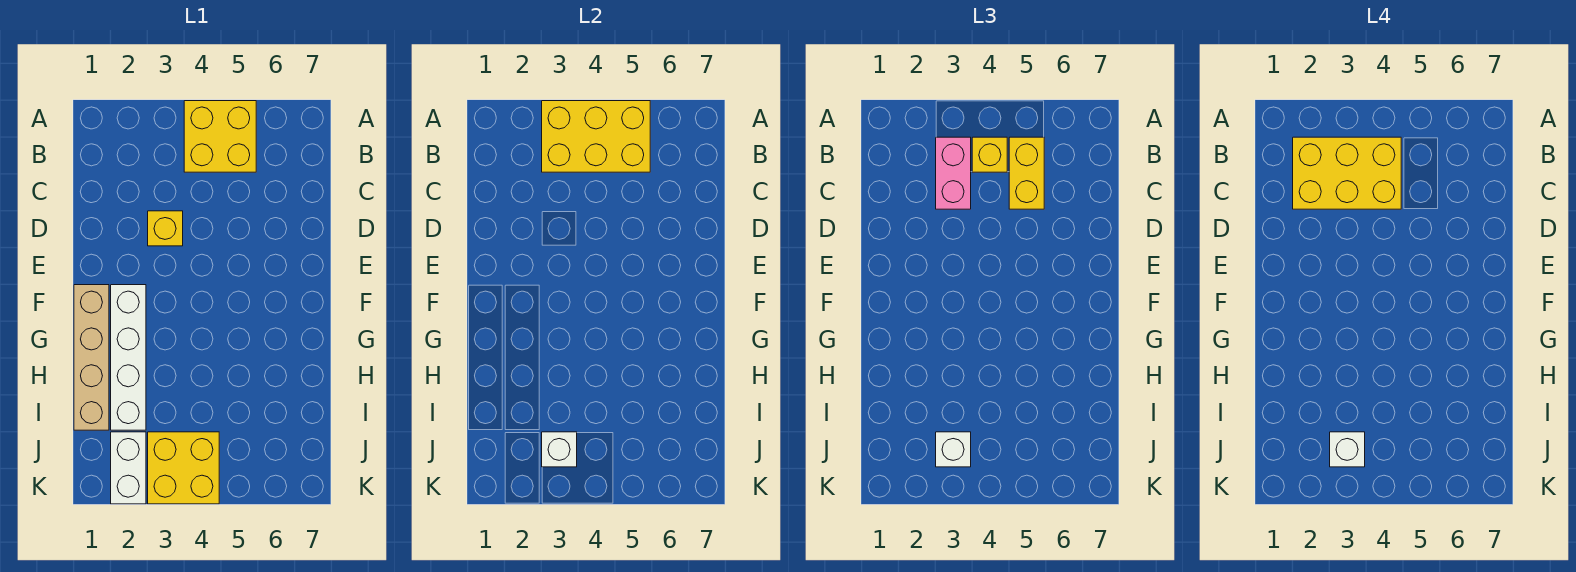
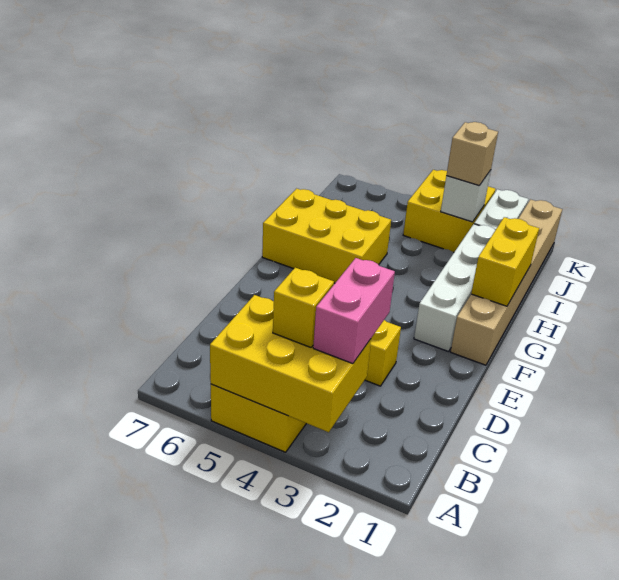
yellow 2x3 brick [1293,137,1401,209] -> yellow 2x3 brick moved to [262,189,391,283]
yellow 1x2 brick [1009,137,1044,209] -> yellow 1x2 brick moved to [471,217,539,306]
tan 1x4 brick [74,285,109,430] -> tan 1x6 brick [451,199,562,365]
white 1x1 brick [936,432,971,467] -> tan 1x1 brick [446,122,498,186]
white 1x1 brick [1330,432,1365,467] -> none

